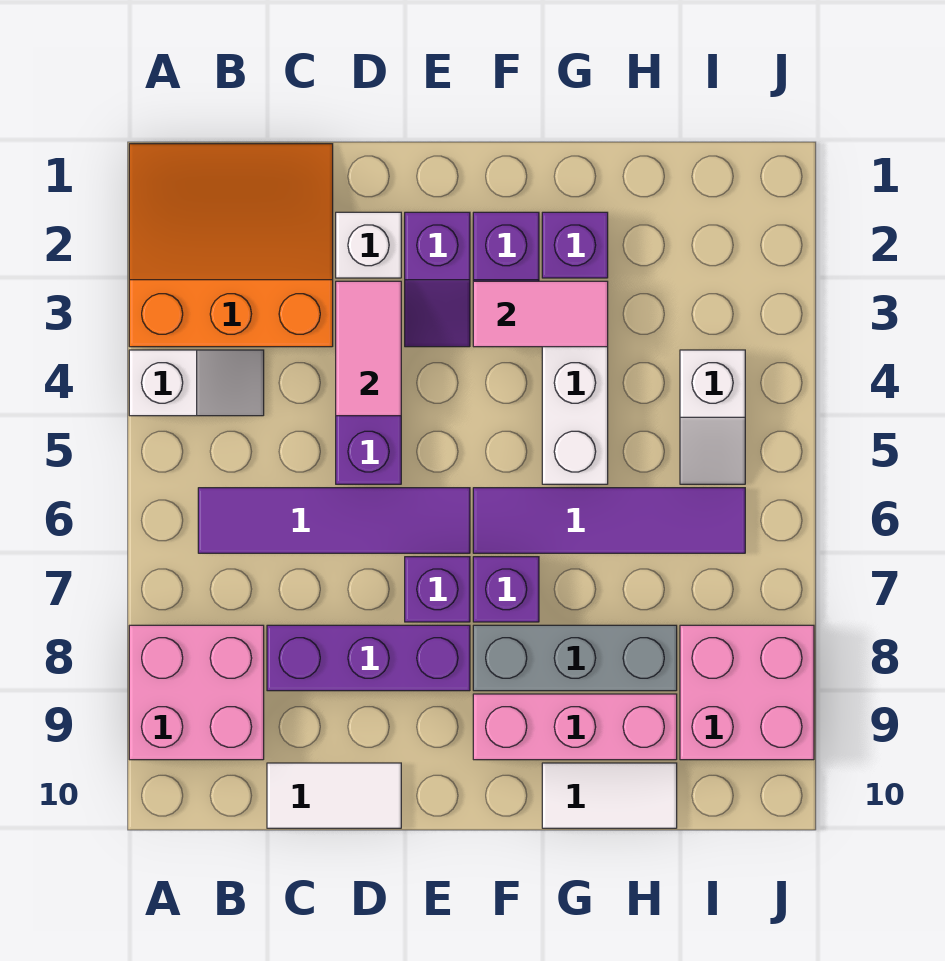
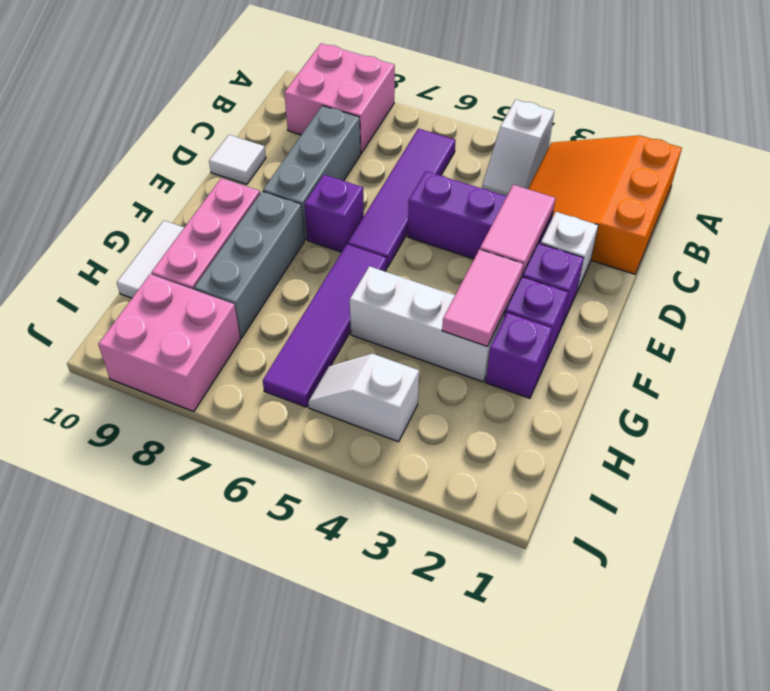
orange 3x3 slope [129,144,333,347] -> orange 3x3 slope turned to [528,135,682,274]
purple 1x3 brick [267,625,470,691] -> grey 1x3 brick [263,106,361,240]
white 1x2 tile [267,763,401,828] -> white 1x1 tile [209,135,266,184]
pink 1x2 tile [336,281,401,416] -> pink 1x2 tile turned to [480,185,556,274]
purple 1x1 brick [473,557,539,622] -> none

